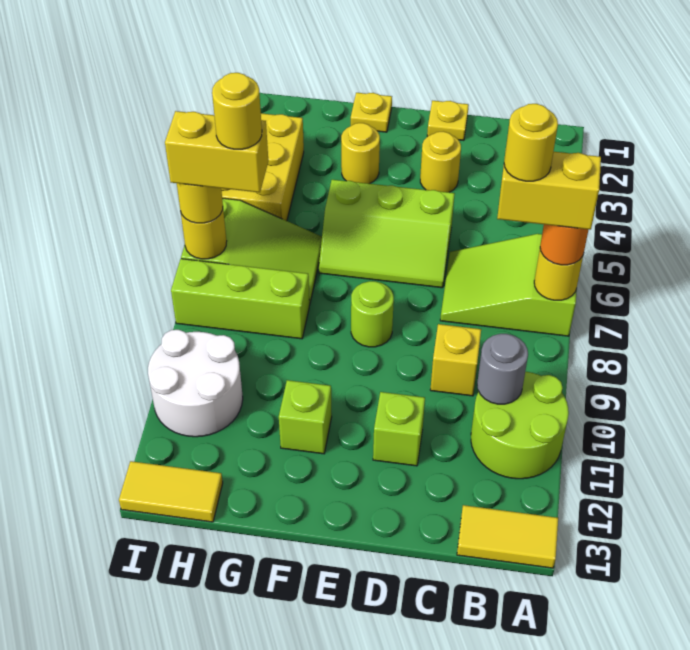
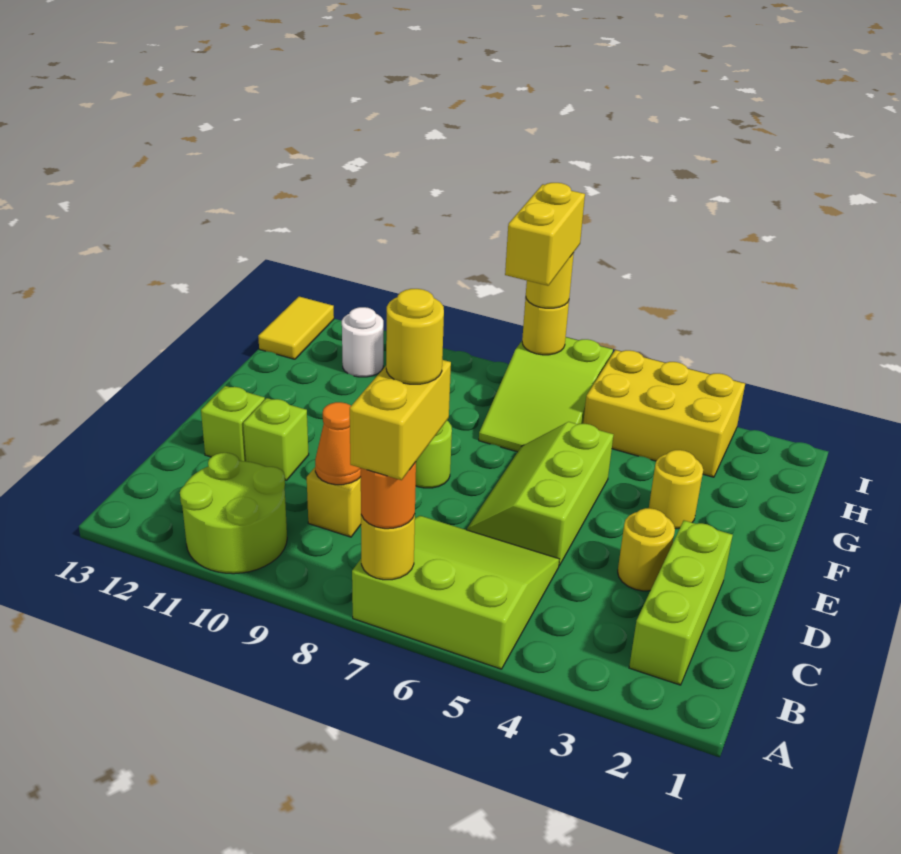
lime 2x3 slope [440,234,577,336] -> lime 3x3 slope [352,516,559,669]
yellow 1x2 tile [457,505,558,568] -> none
grey 1x1 round brick [477,334,528,404] -> none
none -> orange 1x1 cone [315,402,361,485]
yellow 1x1 plate [427,101,469,140] -> none
yellow 1x1 plate [351,93,392,132] -> none
lime 1x1 brick [279,380,332,454] -> lime 1x1 brick moved to [201,386,265,461]
lime 1x3 brick [171,259,309,339] -> lime 1x3 brick moved to [629,520,733,685]
yellow 1x1 round brick [212,73,262,149] -> none
white 2x2 round brick [148,330,243,437] -> white 1x1 round brick [342,307,383,377]

